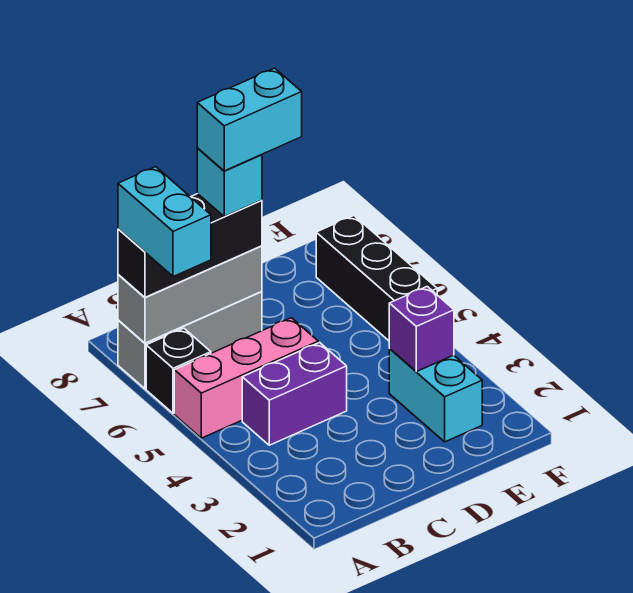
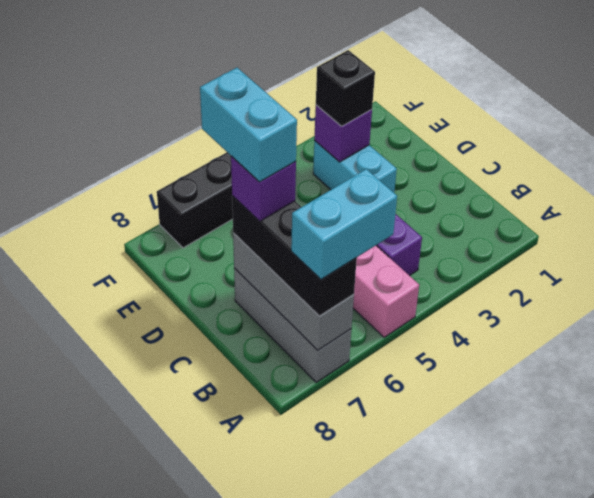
black 1x1 brick [146,328,211,413] -> black 1x1 brick moved to [316,50,375,126]
cyan 1x1 brick [197,148,262,217] -> purple 1x1 brick [231,156,296,221]
cyan 1x2 brick [389,349,482,442] -> cyan 1x2 brick turned to [313,141,397,192]

